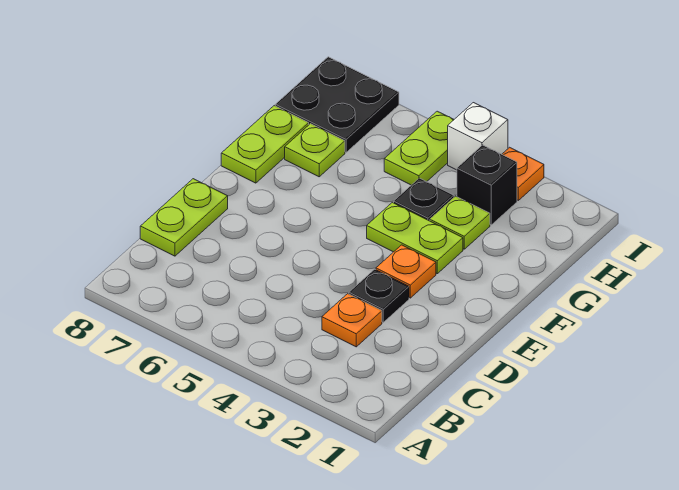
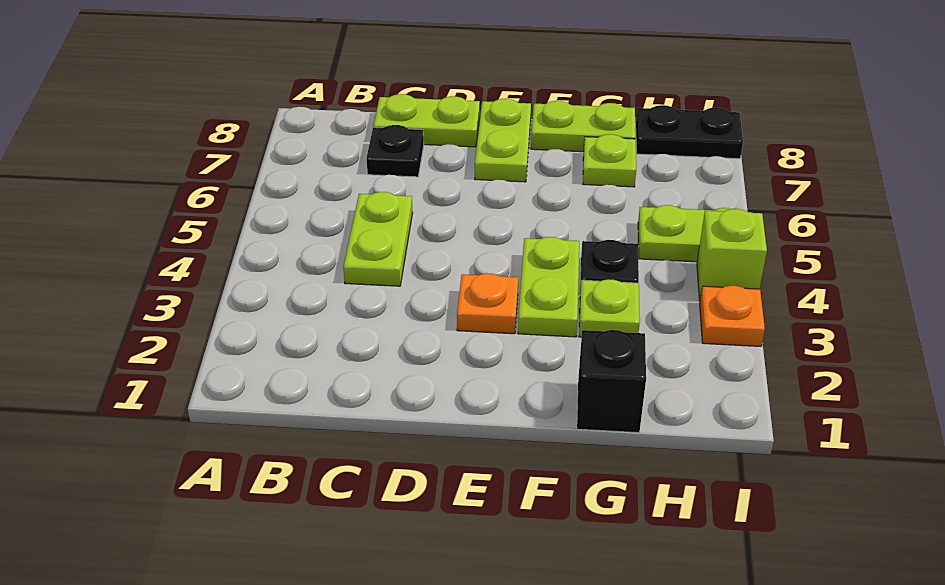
orange 1x1 plate [322,294,382,347] -> none
none -> lime 1x2 plate [343,192,413,286]
black 1x1 plate [349,269,409,322] -> black 1x1 plate moved to [367,125,424,177]
none -> lime 1x2 plate [475,99,531,182]
black 1x1 brick [457,145,517,225] -> black 1x1 brick moved to [577,330,646,433]
black 2x2 plate [275,57,399,152] -> black 1x2 plate [636,105,743,159]
white 1x1 brick [448,103,508,170] -> lime 1x1 brick [697,209,767,301]

